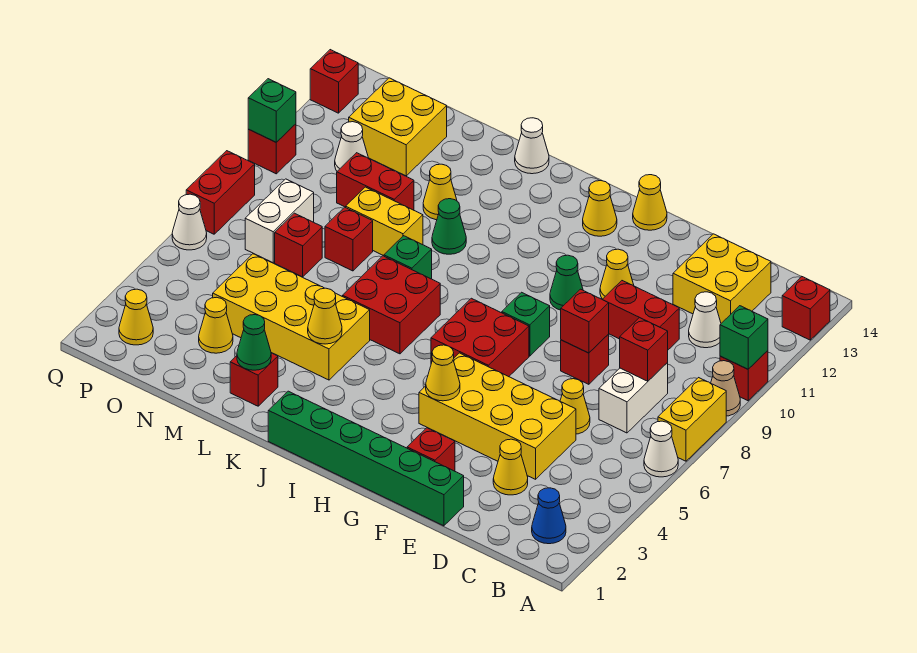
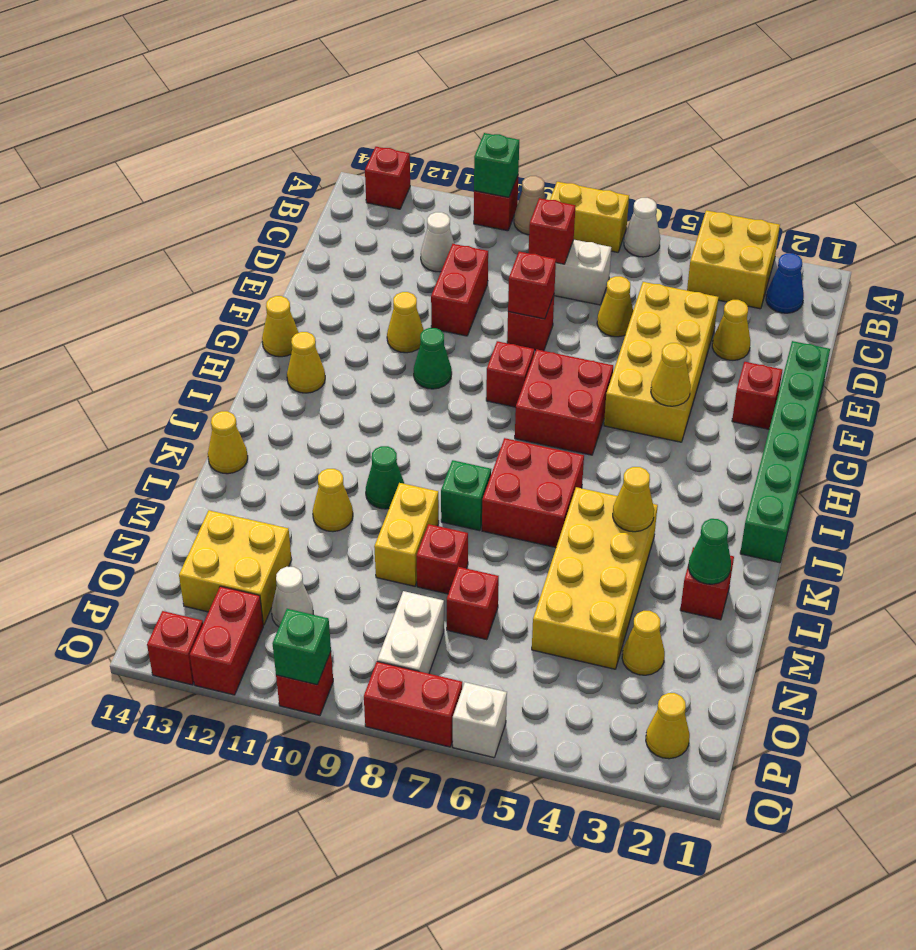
yellow 2x2 brick [673,234,771,323] -> yellow 2x2 brick moved to [687,210,780,309]
green 1x1 brick [502,292,550,356] -> red 1x1 brick [486,341,534,407]
white 1x1 cone [515,118,549,174] -> yellow 1x1 cone [208,411,248,474]
red 1x2 brick [337,153,414,210] -> red 1x2 brick moved to [190,586,263,695]
white 1x2 brick [245,179,314,263] -> white 1x2 brick turned to [377,591,444,674]
white 1x1 cone [172,194,207,250] -> white 1x1 brick [453,682,507,758]

